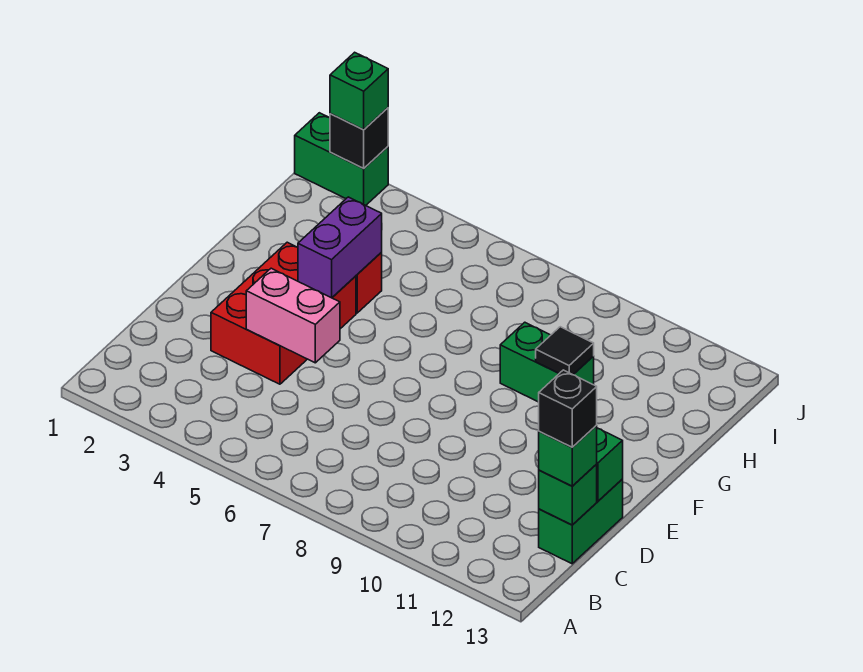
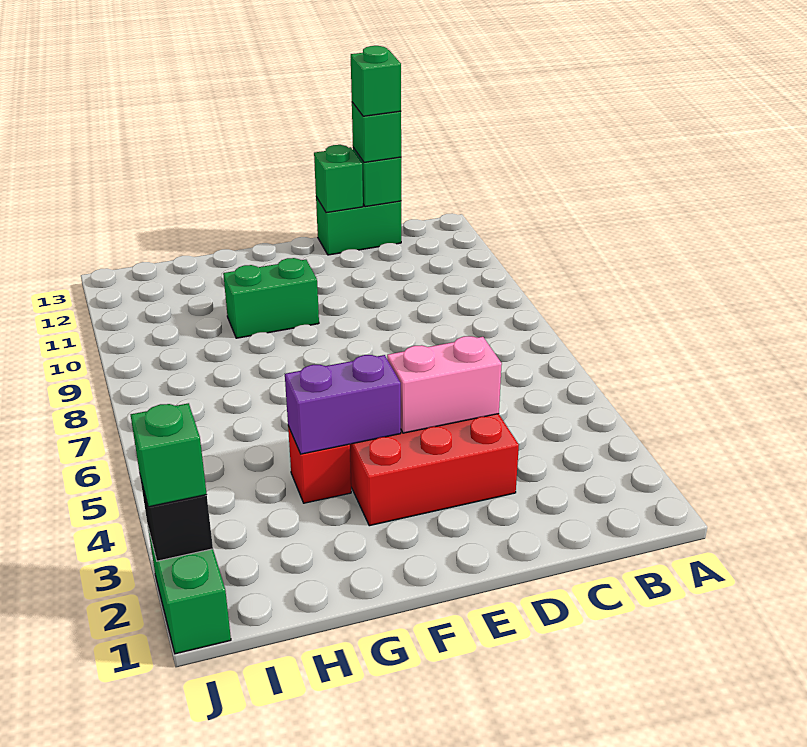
black 1x1 brick [539,370,597,447] -> green 1x1 brick [351,46,401,116]
pink 1x2 brick [246,268,340,363] -> pink 1x2 brick turned to [387,336,502,433]
green 1x2 brick [500,322,594,402] -> green 1x2 brick turned to [223,258,319,338]
black 1x1 tile [536,327,594,375] -> none

